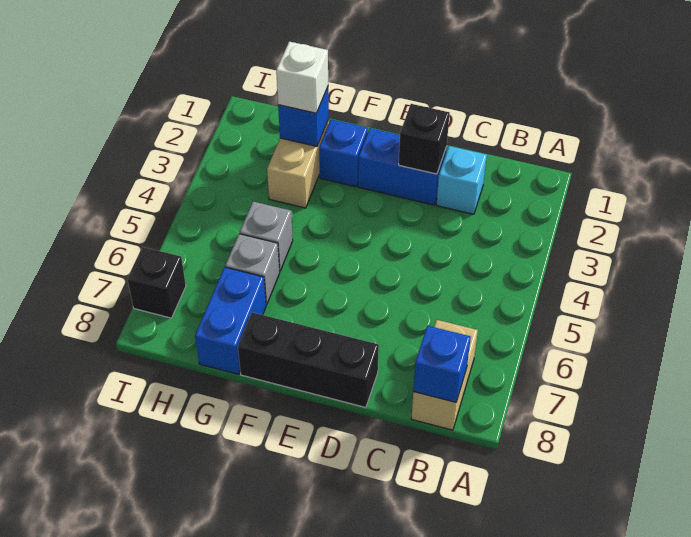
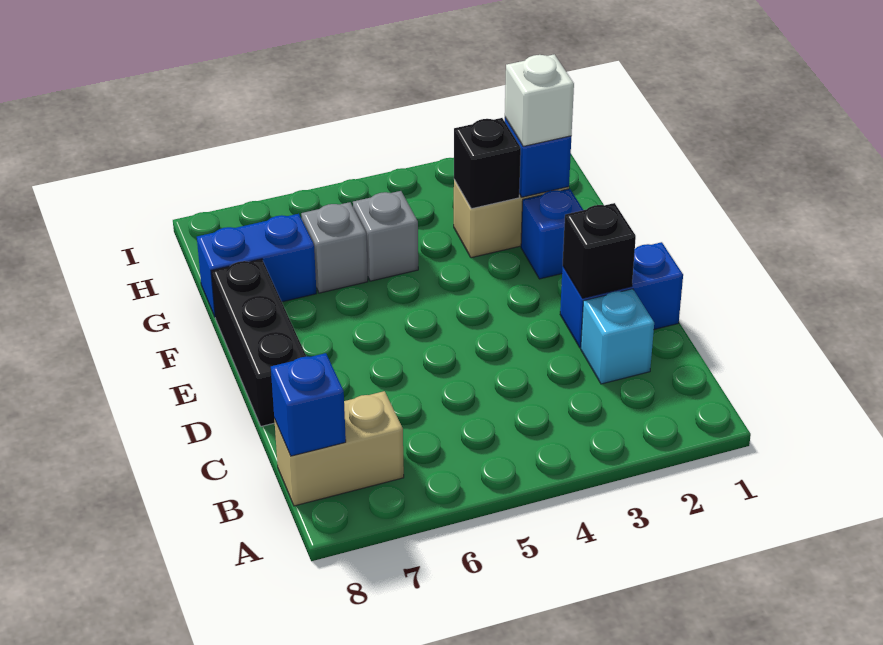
blue 1x2 brick [358,128,447,205] -> blue 1x2 brick turned to [560,242,683,348]
black 1x1 brick [127,247,186,318] -> black 1x1 brick moved to [454,118,521,209]

